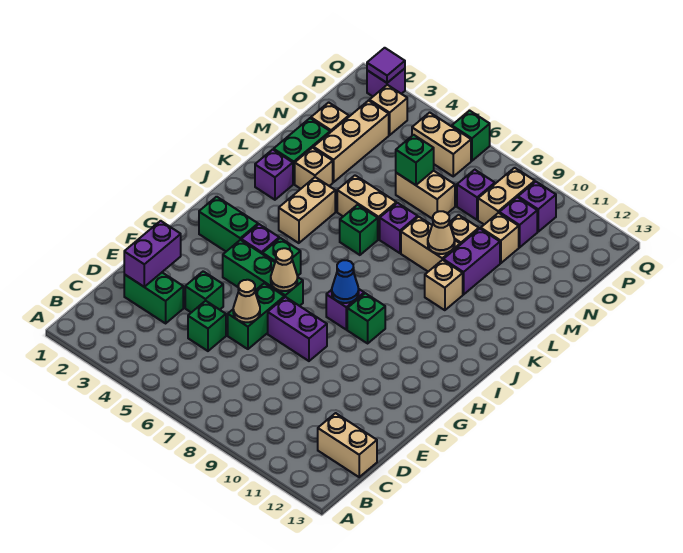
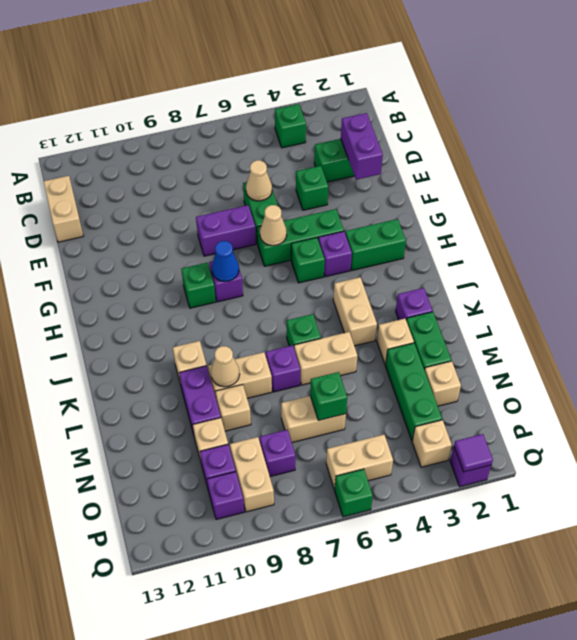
tan 1x2 brick [318,413,377,477] -> tan 1x2 brick turned to [43,176,83,242]
green 1x1 brick [188,301,226,351] -> green 1x1 brick moved to [275,104,306,148]
tan 1x3 brick [313,101,389,182] -> green 1x3 brick [386,343,442,441]

